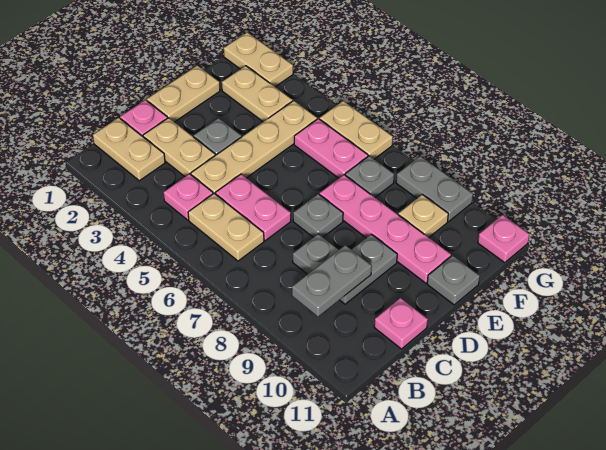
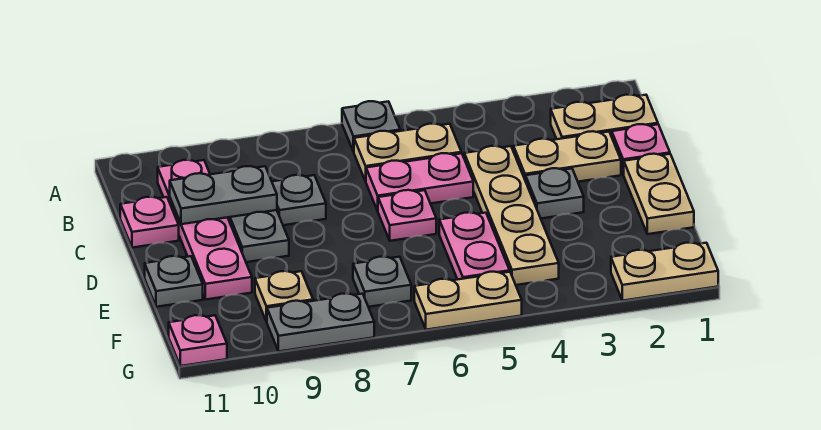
pink 1x1 plate [164,174,213,220] -> pink 1x1 plate moved to [378,190,436,241]
grey 1x2 plate [292,245,372,317] -> grey 1x2 plate turned to [170,166,277,224]
grey 1x1 plate [293,194,343,237] -> grey 1x1 plate moved to [342,101,400,152]
pink 1x4 plate [319,175,451,283] -> pink 1x4 plate turned to [158,160,252,300]
tan 1x2 plate [222,66,293,122] -> none
pink 1x2 plate [294,119,368,178] -> pink 1x2 plate turned to [439,212,510,279]

